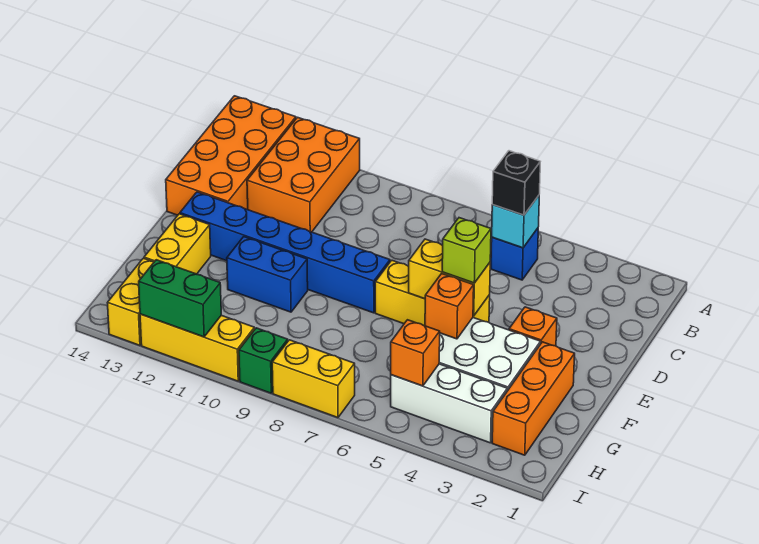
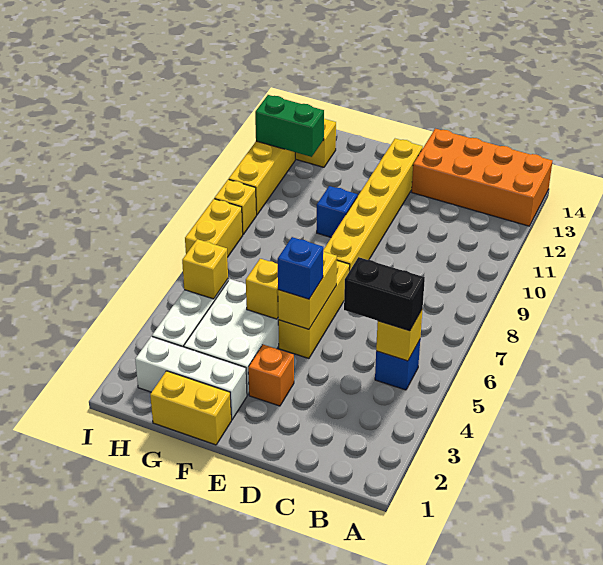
orange 2x3 brick [247,117,360,232] -> none
cyan 1x1 brick [492,196,539,248] -> yellow 1x1 brick [376,309,423,361]
black 1x1 brick [492,151,540,215] -> black 1x2 brick [344,257,425,331]
lime 1x1 brick [442,218,491,283] -> blue 1x1 brick [278,237,323,299]
blue 1x6 brick [180,192,390,313] -> yellow 1x6 brick [323,139,423,271]
orange 1x3 brick [492,342,575,455] -> white 1x3 brick [135,336,247,420]
orange 1x1 brick [425,274,474,339] -> yellow 1x1 brick [246,259,278,319]
blue 1x2 brick [227,237,308,312] -> blue 1x1 brick [317,186,357,237]
yellow 1x2 brick [144,214,211,274] -> yellow 1x2 brick moved to [150,371,231,445]
orange 1x1 brick [391,320,440,386] -> yellow 1x1 brick [182,239,228,299]
green 1x1 brick [239,328,288,393] -> yellow 1x1 brick [214,179,256,234]
green 1x2 brick [139,260,221,337] -> green 1x2 brick turned to [255,95,324,157]

